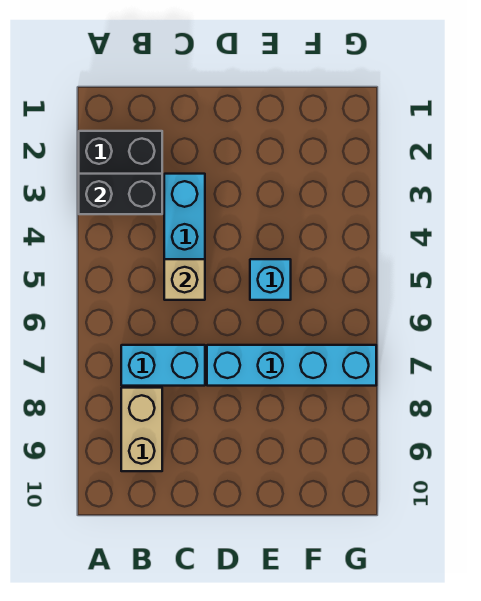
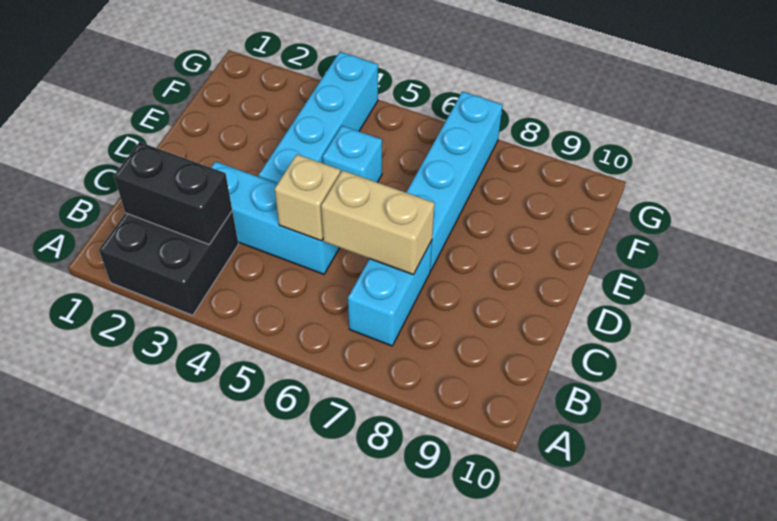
black 1x2 brick [79,174,162,214] -> black 1x2 brick turned to [114,142,232,244]
tan 1x2 brick [121,388,162,471] -> tan 1x2 brick moved to [321,170,435,275]
none -> cyan 1x4 brick [259,52,378,184]

